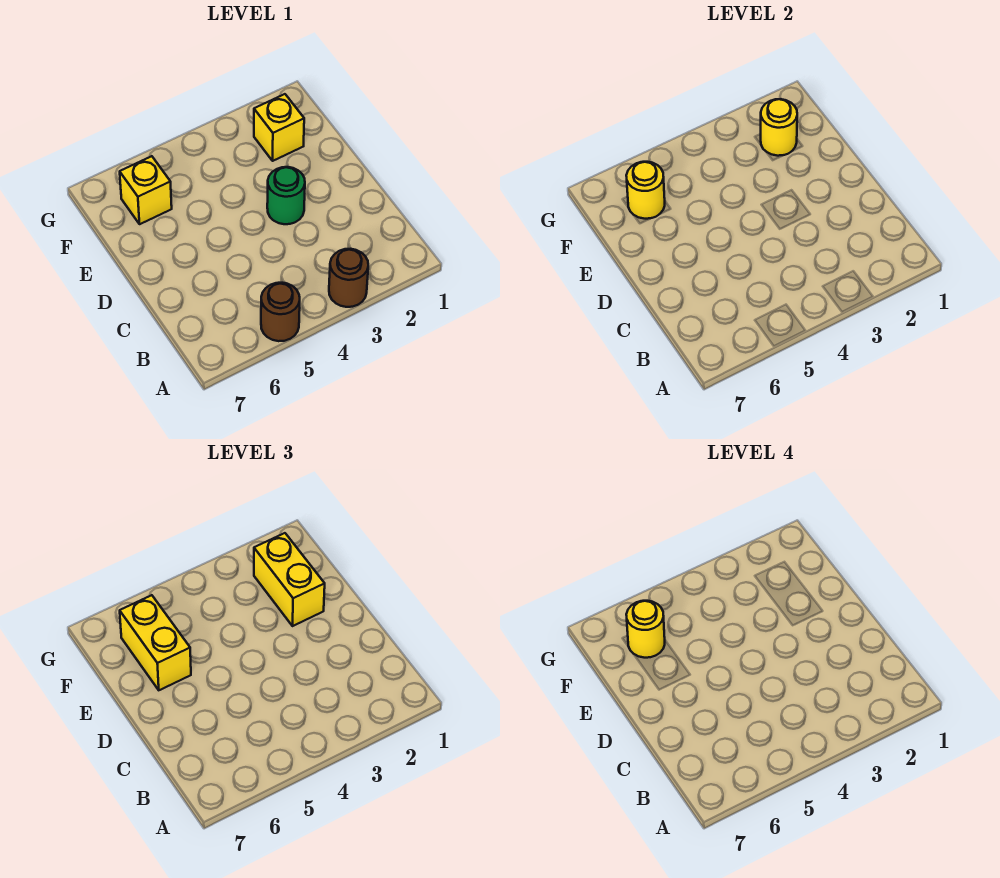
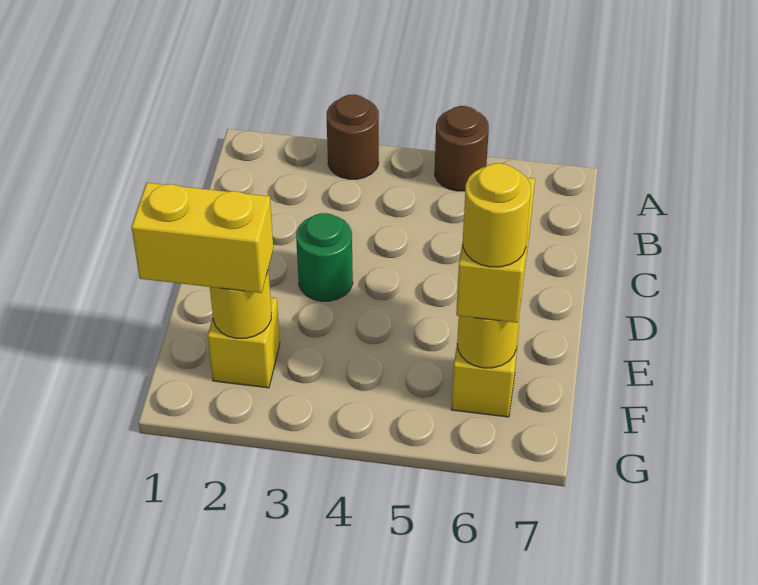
yellow 1x2 brick [254,533,325,626] -> yellow 1x2 brick turned to [132,183,273,293]

